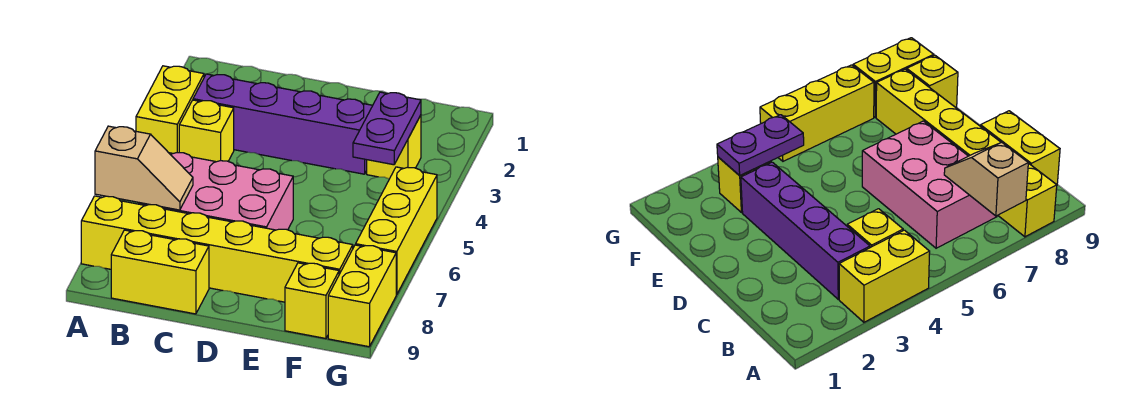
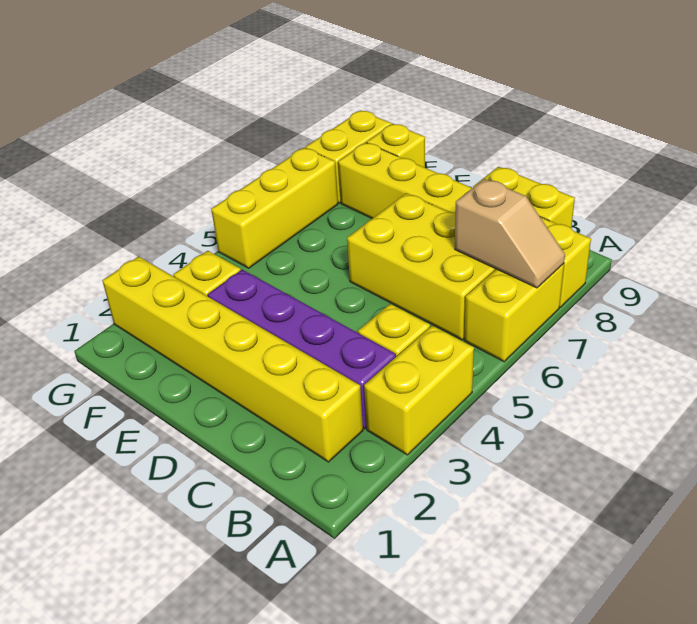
none -> yellow 1x2 brick [464,264,564,362]
tan 1x2 slope [95,126,193,210] -> tan 1x2 slope turned to [455,179,565,288]
none -> yellow 1x6 brick [102,257,363,462]
pink 2x3 brick [139,153,293,230] -> yellow 2x3 brick [347,193,496,340]
purple 1x2 plate [353,92,421,165] -> none

